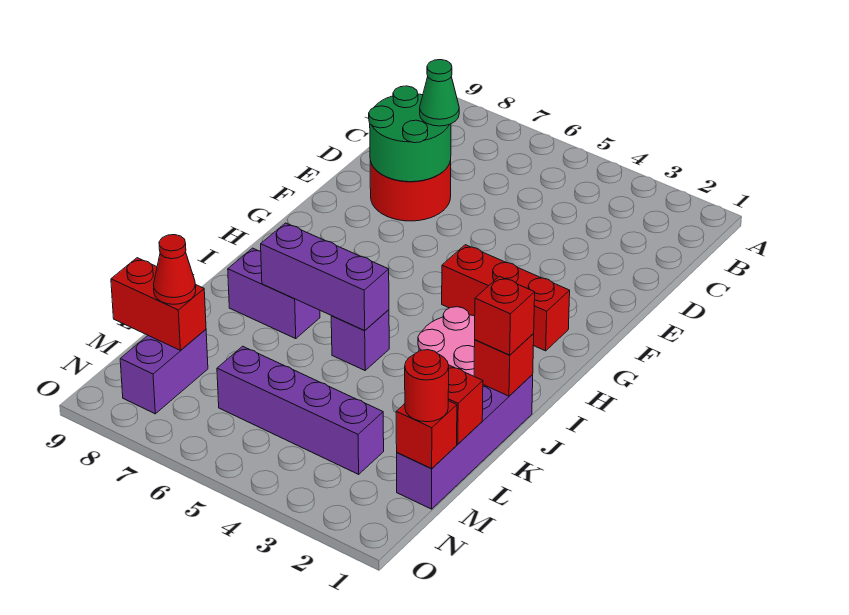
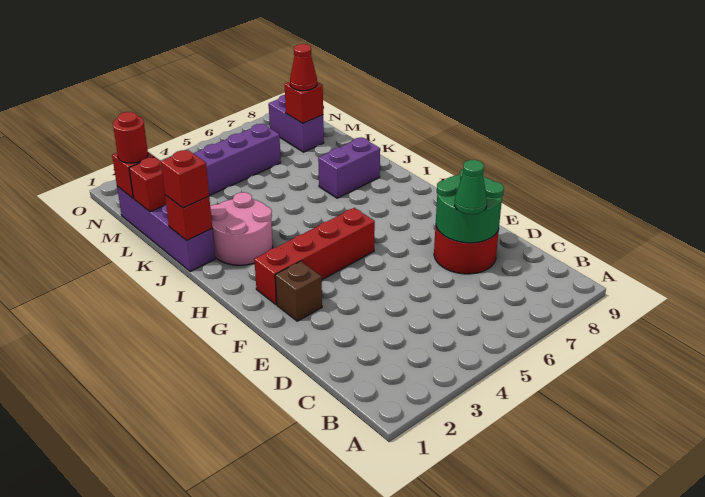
none -> brown 1x1 brick [275,261,322,321]
red 1x3 brick [442,245,570,351] -> red 1x4 brick [254,208,375,305]
purple 1x1 brick [331,310,389,370] -> none
purple 1x3 brick [261,223,389,331] -> none
red 1x2 brick [111,258,206,350] -> red 1x1 brick [285,82,323,123]

